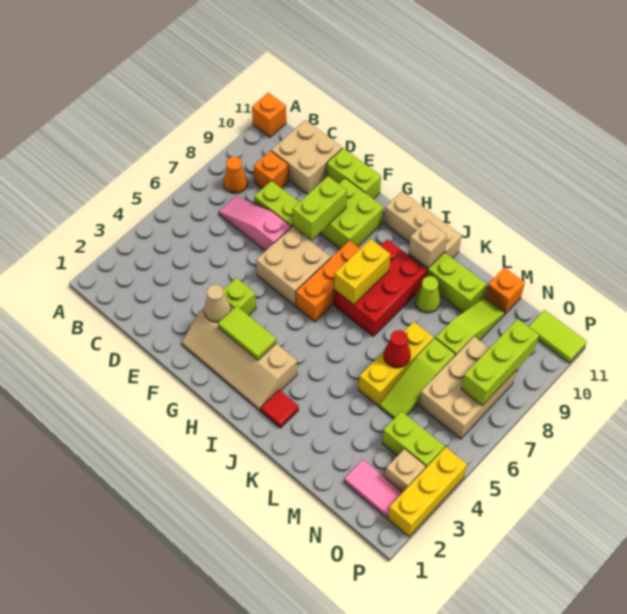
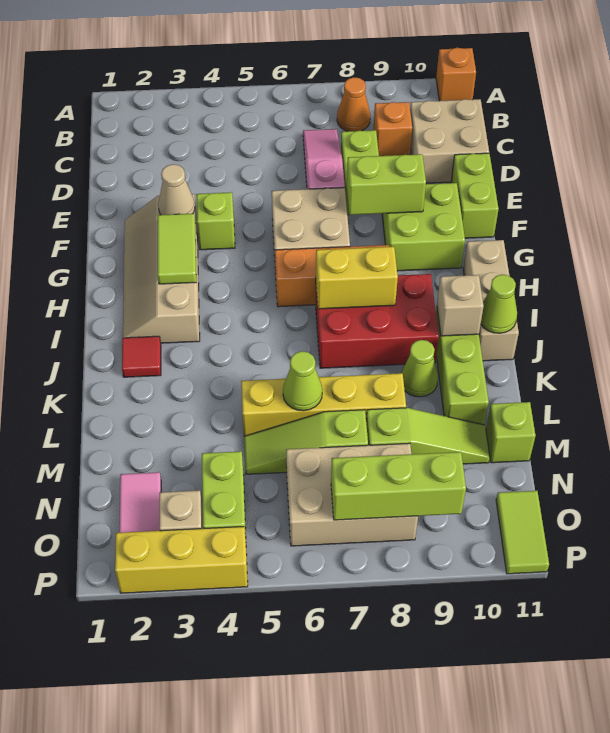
none -> lime 1x1 cone [481,275,517,333]
yellow 1x3 brick [359,322,434,406] -> yellow 1x4 brick [241,373,406,436]
red 1x1 cone [384,330,411,368] -> lime 1x1 cone [283,351,322,411]
orange 1x1 brick [485,267,525,314] -> lime 1x1 brick [486,402,536,463]

